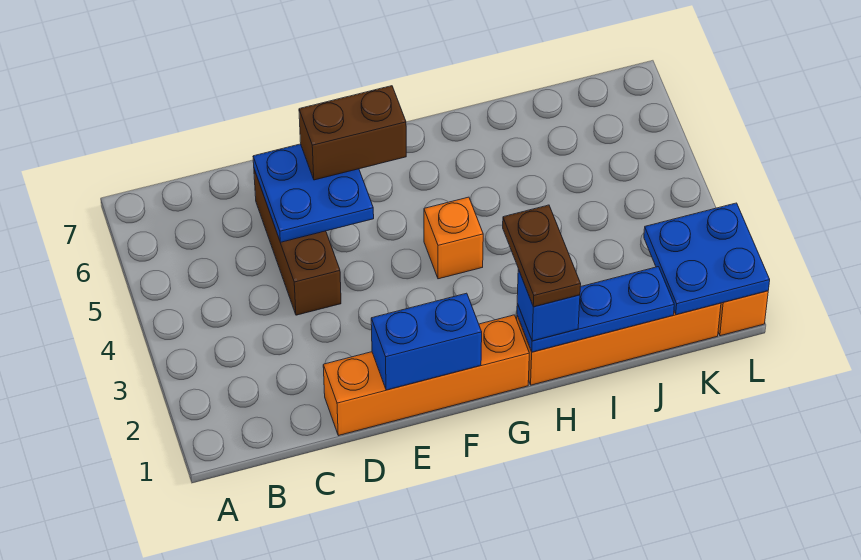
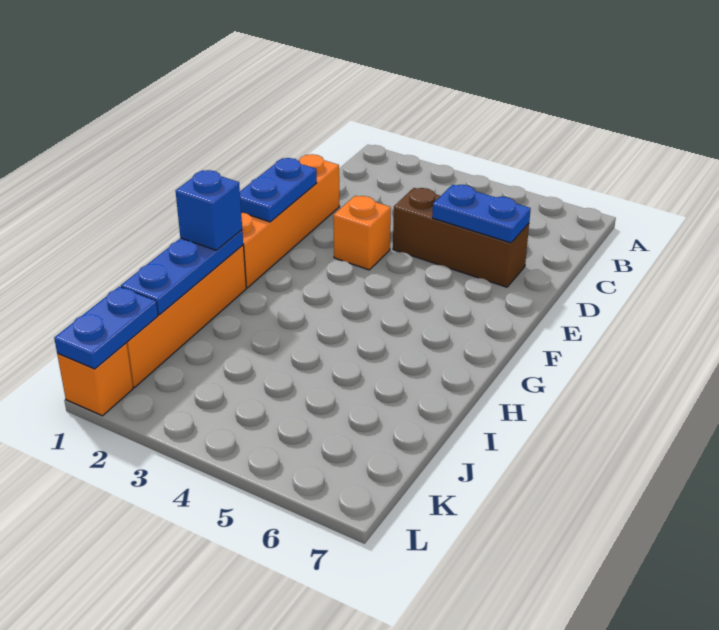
blue 2x2 plate [253,144,374,242] -> blue 1x2 plate [432,185,531,243]
blue 1x2 brick [371,293,482,390] -> blue 1x2 plate [240,158,317,222]
brown 1x2 brick [299,86,406,180] -> none
orange 1x1 brick [424,197,483,279] -> orange 1x1 brick moved to [333,196,391,270]
brown 1x2 plate [503,205,581,307] -> none
blue 2x2 plate [644,203,770,315] -> blue 1x2 plate [54,287,158,369]

